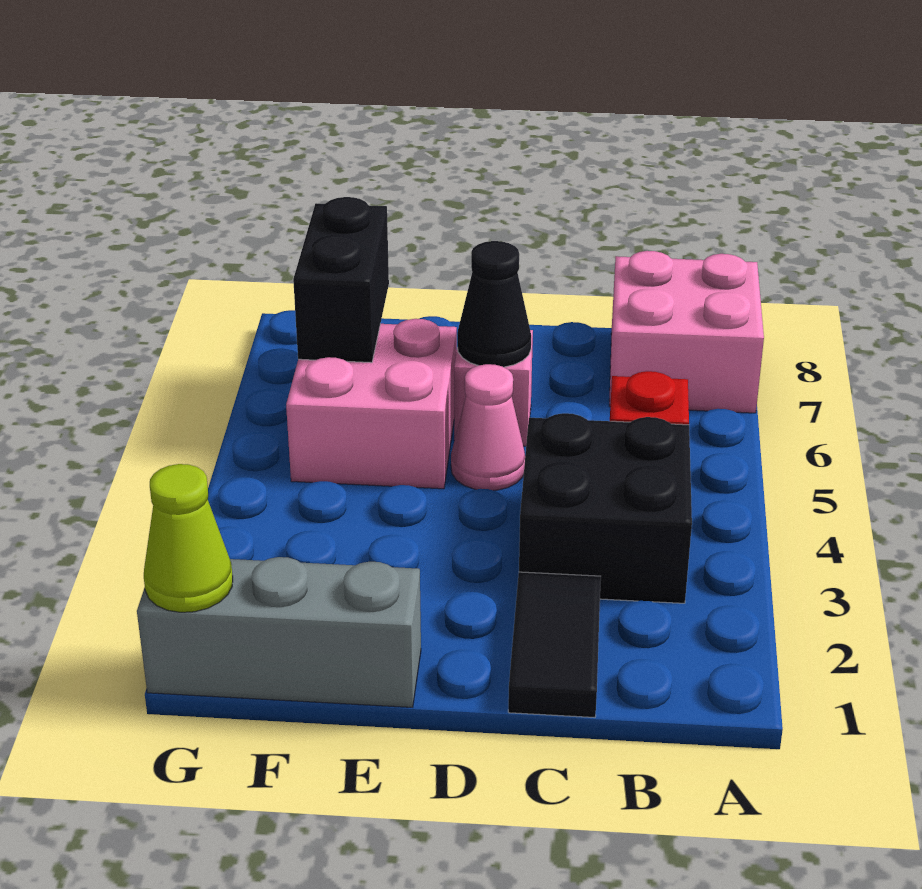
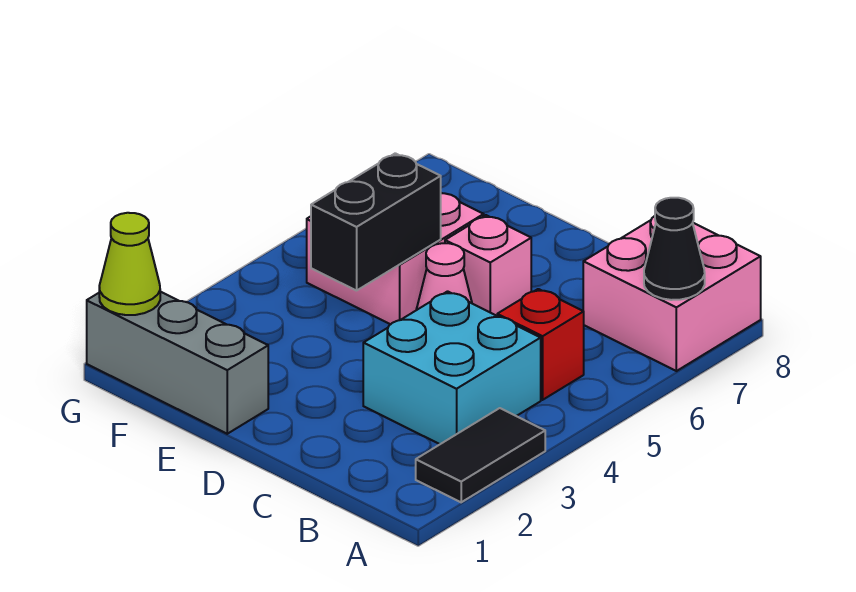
black 2x2 brick [519,413,692,603] -> cyan 2x2 brick [363,291,541,444]
black 1x2 tile [508,572,601,718] -> black 1x2 tile moved to [416,408,545,502]
black 1x1 cone [457,241,531,367] -> black 1x1 cone moved to [644,198,705,300]
black 1x2 brick [293,197,389,363] -> black 1x2 brick moved to [311,153,441,291]

